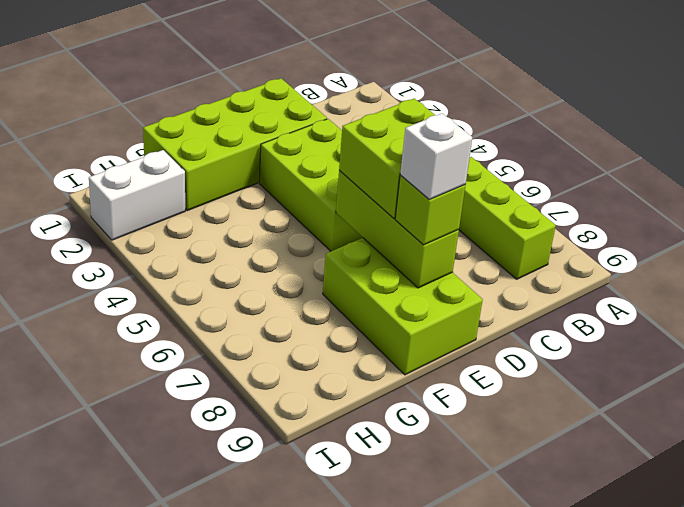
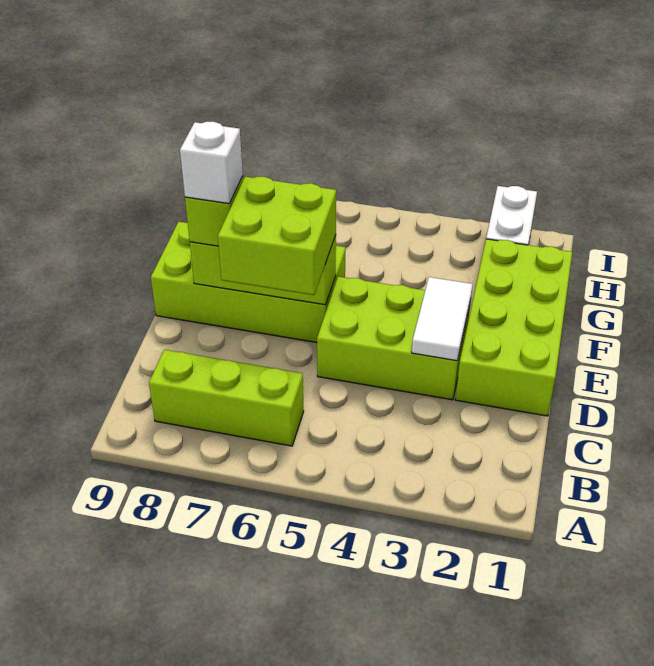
none -> white 1x2 tile [412,277,473,361]
lime 2x3 brick [323,238,483,375] -> lime 2x4 brick [151,222,346,343]

